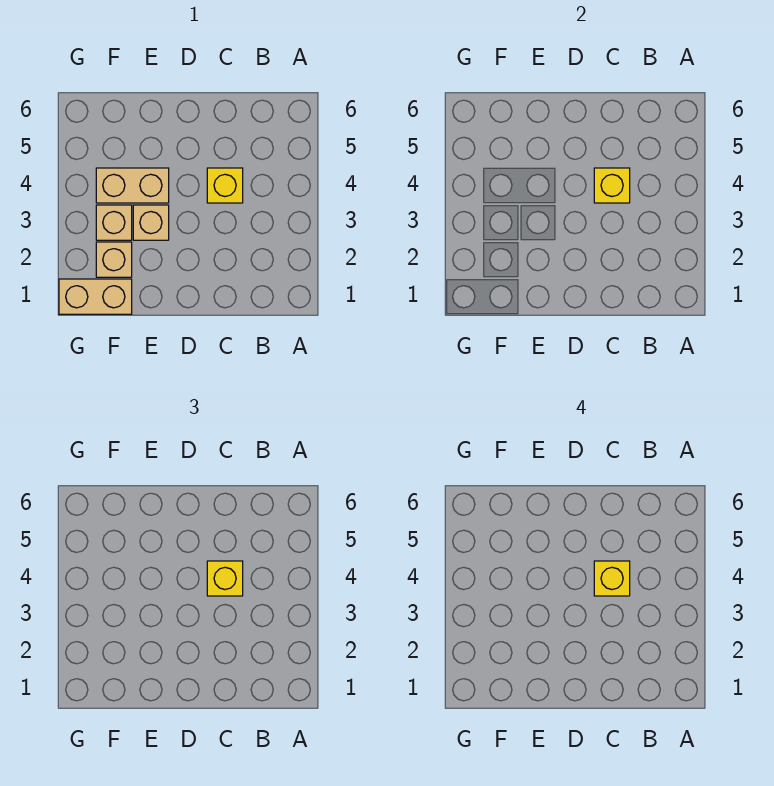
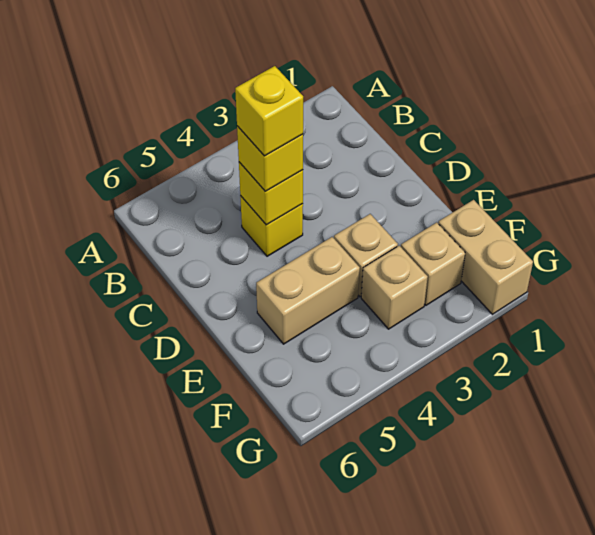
tan 1x2 brick [96,168,169,203] -> tan 1x2 brick turned to [256,237,360,344]

